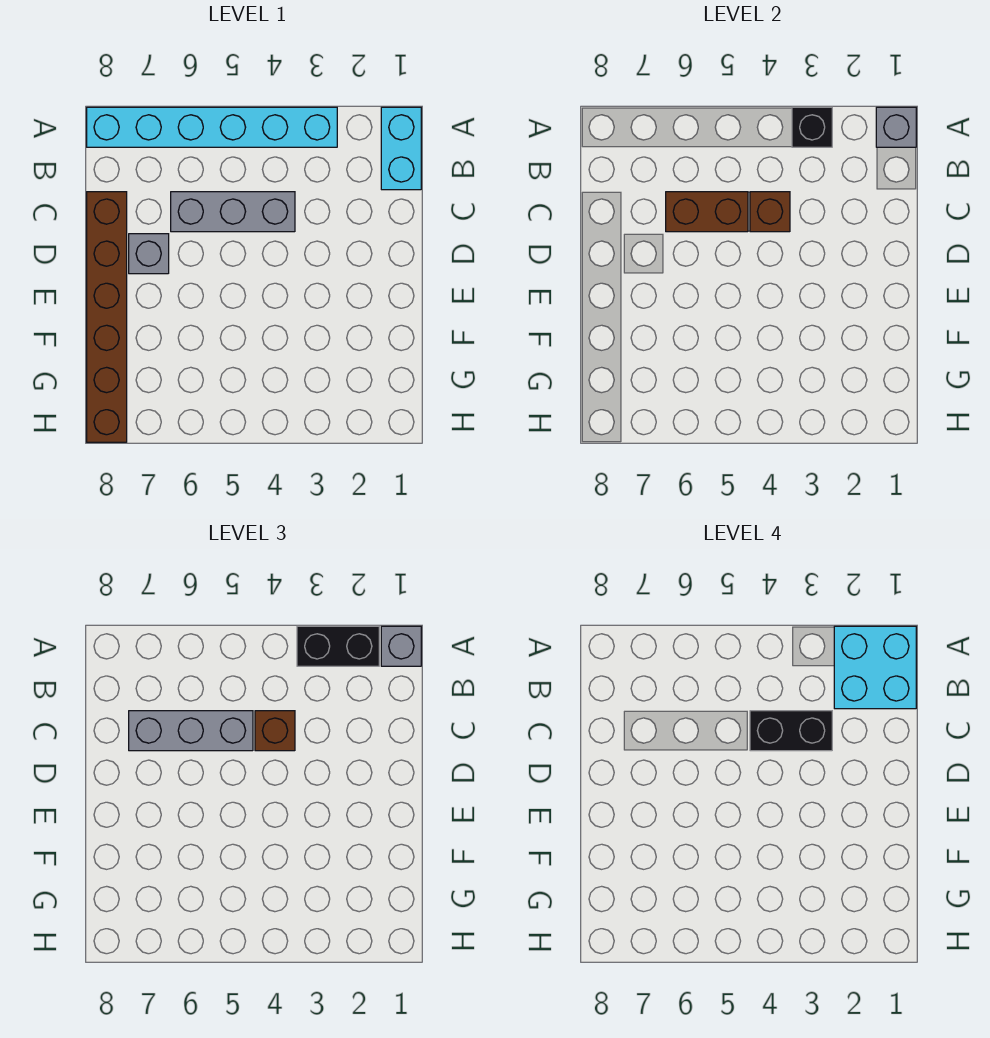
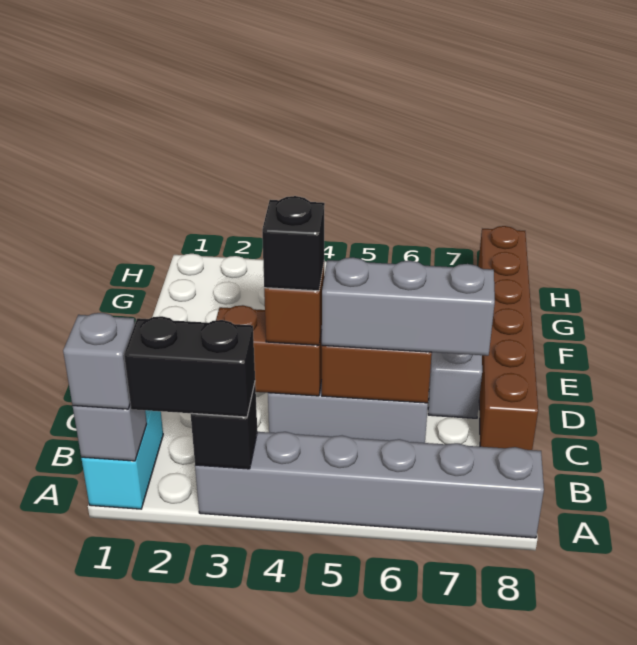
cyan 2x2 brick [834,626,916,709] -> none
cyan 1x6 brick [87,107,337,147] -> grey 1x6 brick [195,432,544,538]
black 1x2 brick [750,711,832,751] -> black 1x1 brick [262,196,325,291]
brown 1x1 brick [750,192,790,232] -> brown 1x2 brick [216,305,322,396]

